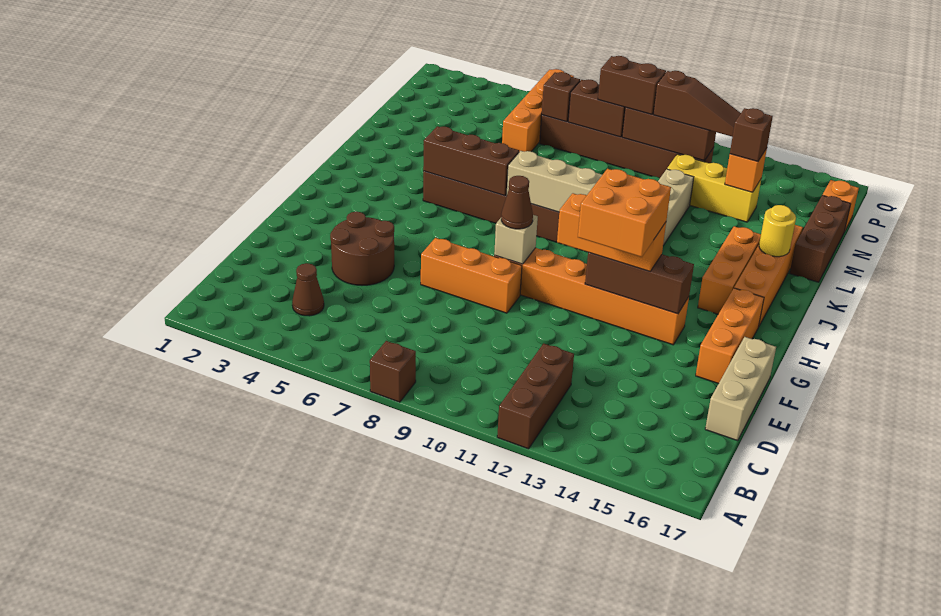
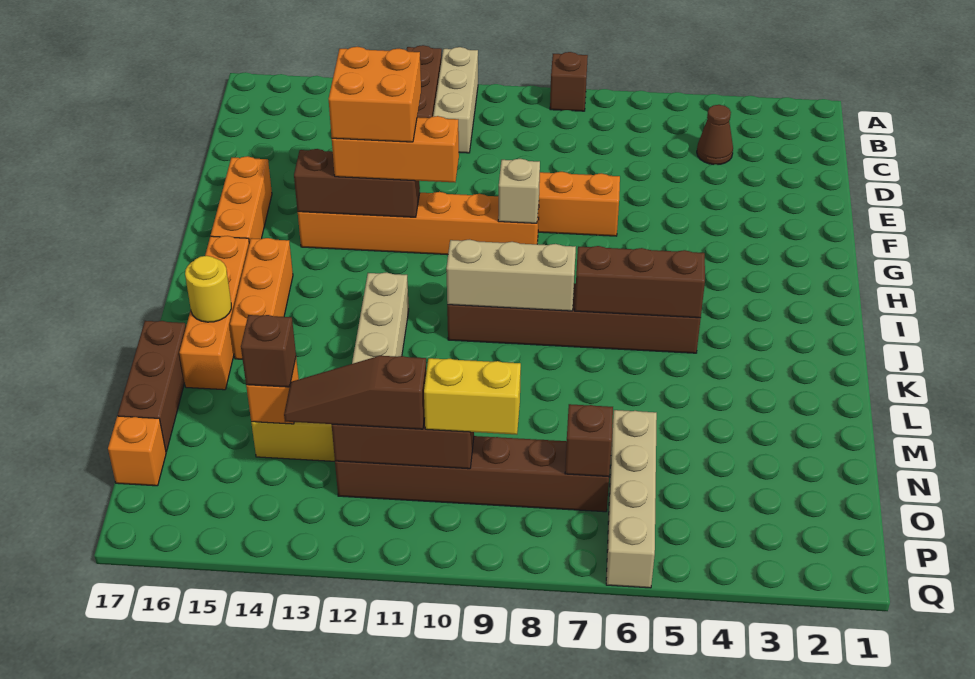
tan 1x3 brick [705,337,776,441] -> tan 1x3 brick moved to [433,47,478,153]
brown 2x2 round brick [330,212,394,285] -> none
brown 1x1 cone [501,176,533,229] -> none
orange 1x4 brick [502,69,574,152] -> tan 1x4 brick [606,410,657,588]
brown 1x2 brick [568,79,626,137] -> none
brown 1x2 brick [598,56,666,114] -> yellow 1x2 brick [424,358,521,434]

